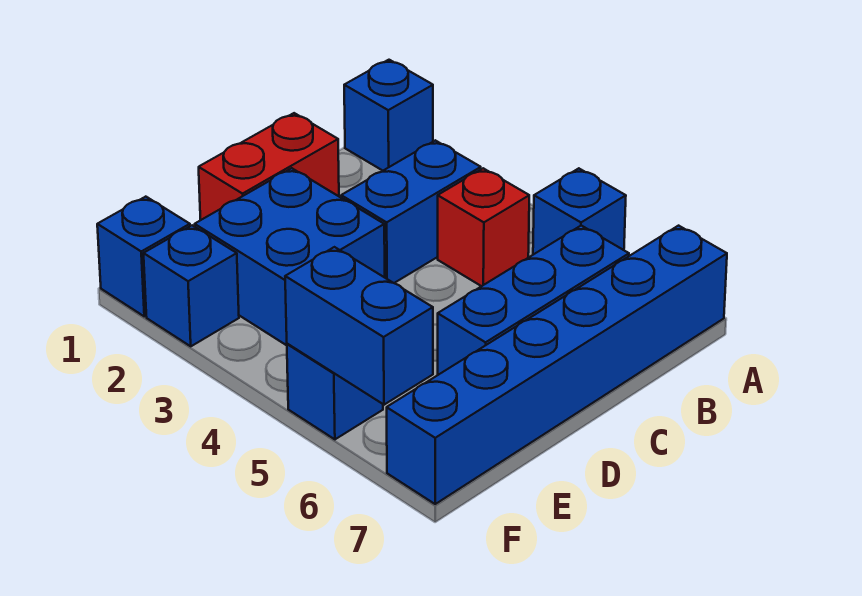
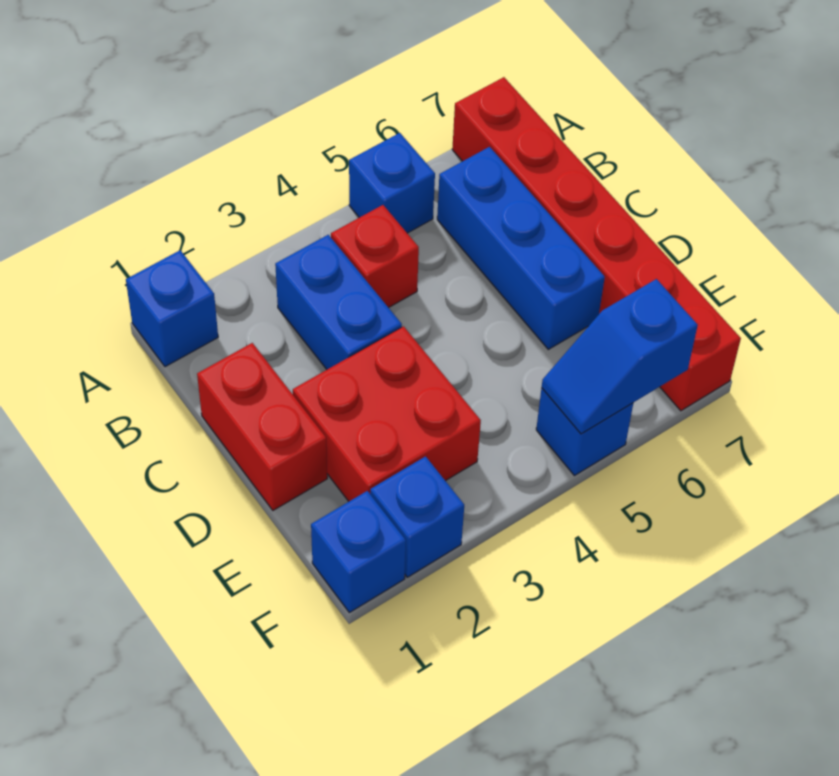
blue 1x6 brick [387,226,727,504] -> red 1x6 brick [452,77,741,411]
blue 2x2 brick [195,168,385,345] -> red 2x2 brick [293,326,481,501]
blue 1x2 brick [285,247,433,405] -> blue 1x2 slope [542,279,698,434]

